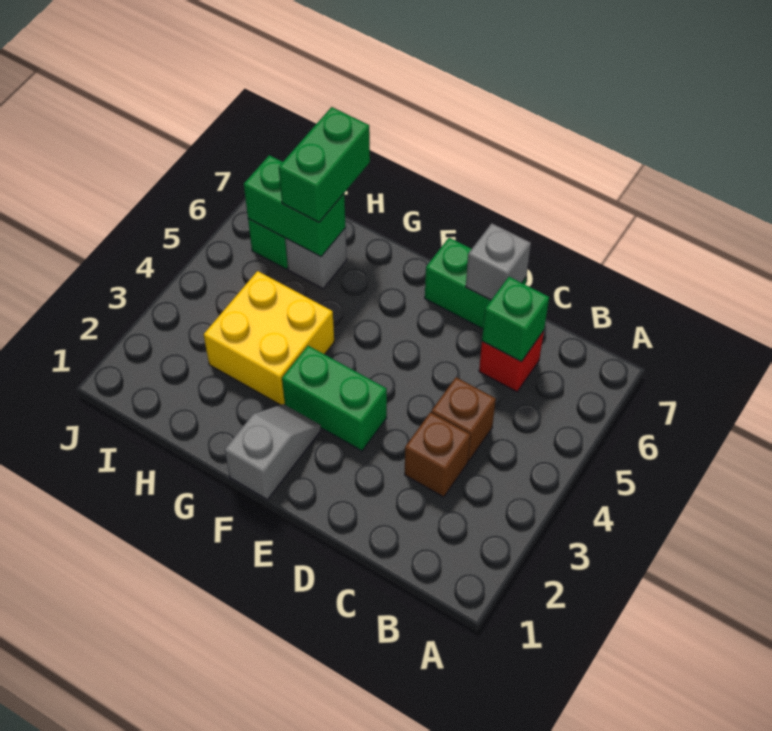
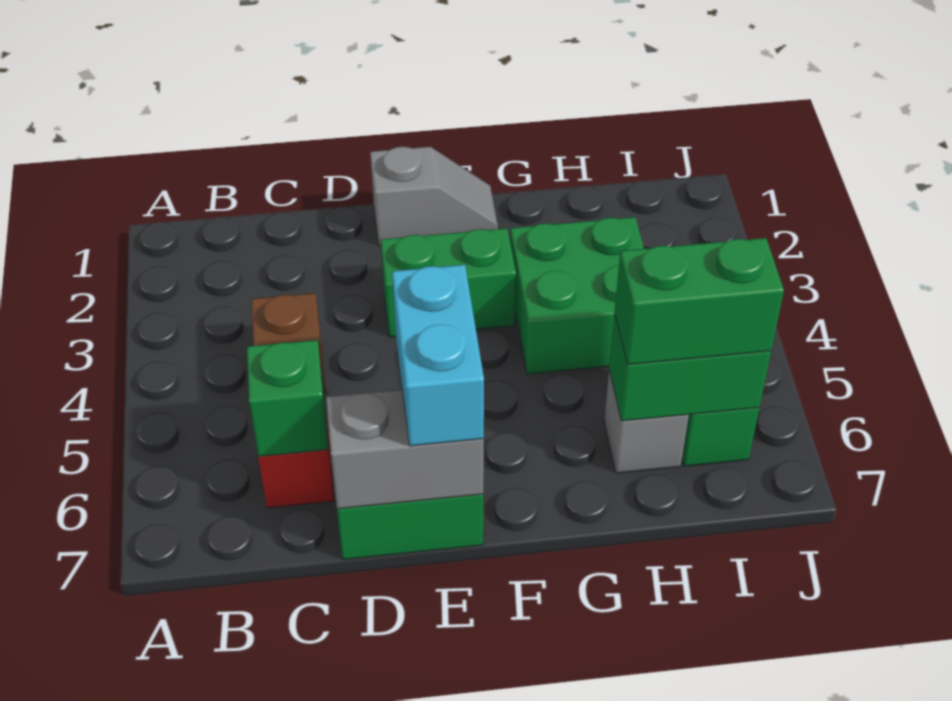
brown 1x1 brick [405,412,470,497] -> none
grey 1x1 brick [466,223,531,300] -> grey 1x2 brick [326,389,484,509]
none -> cyan 1x2 brick [392,265,484,446]
grey 1x2 slope [225,404,321,500] -> grey 1x2 slope turned to [370,147,498,246]
yellow 2x2 brick [204,271,334,405] -> green 2x2 brick [510,217,644,374]
green 1x2 brick [279,107,370,222] -> green 1x2 brick turned to [615,238,784,365]

